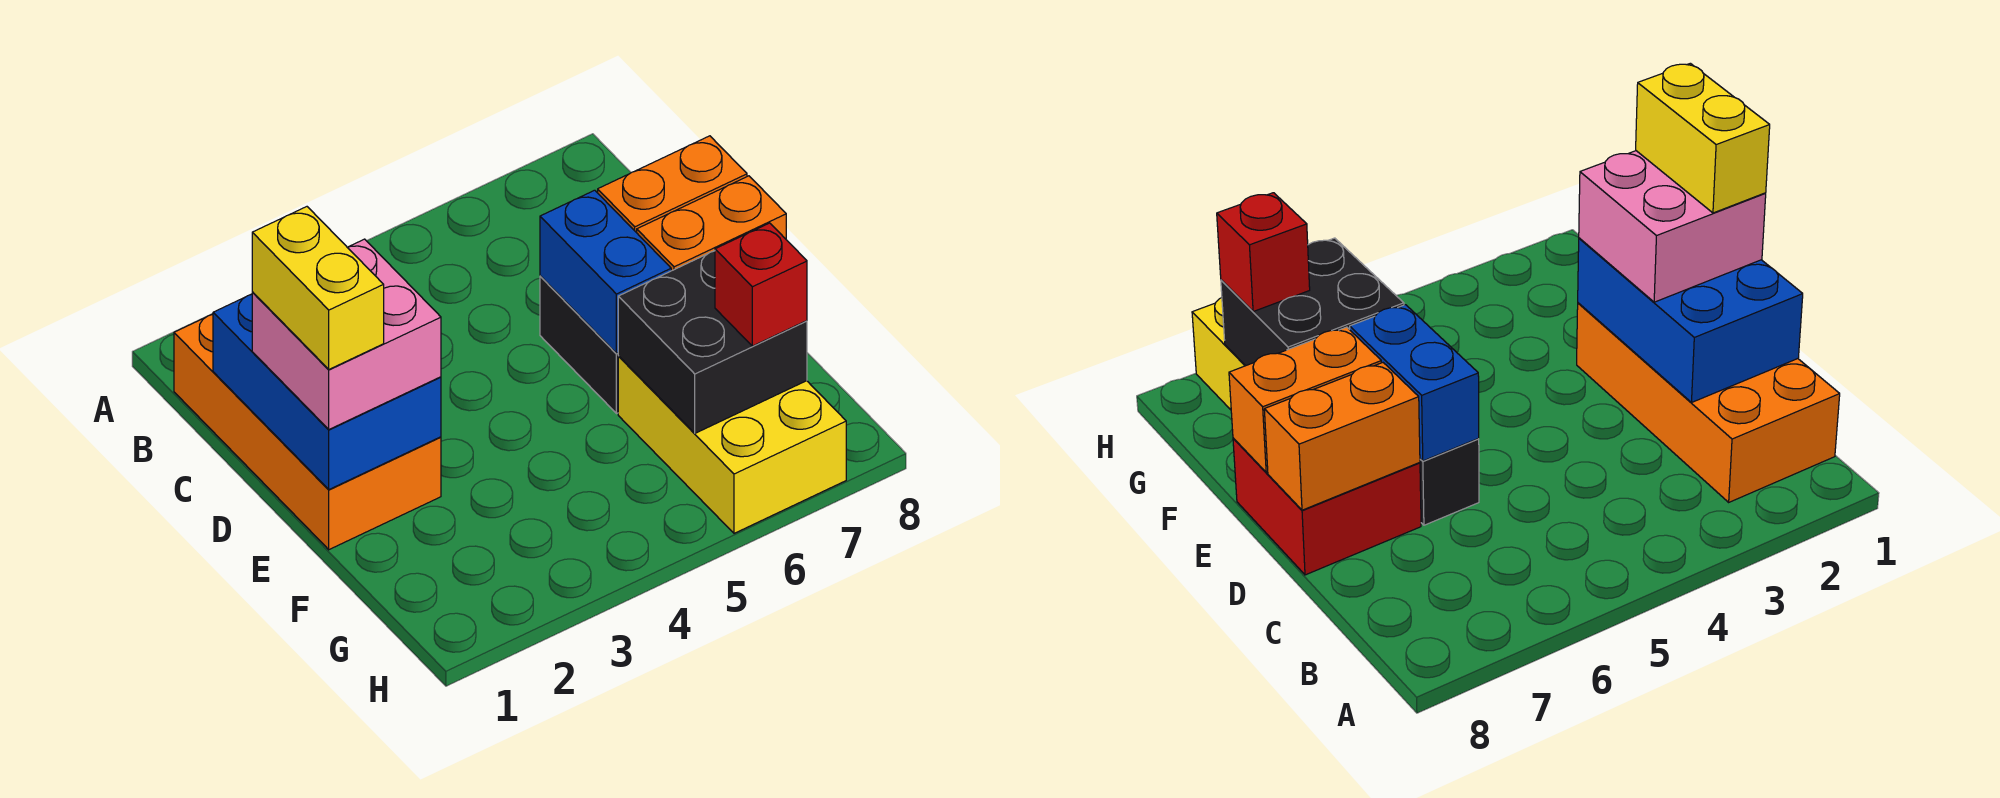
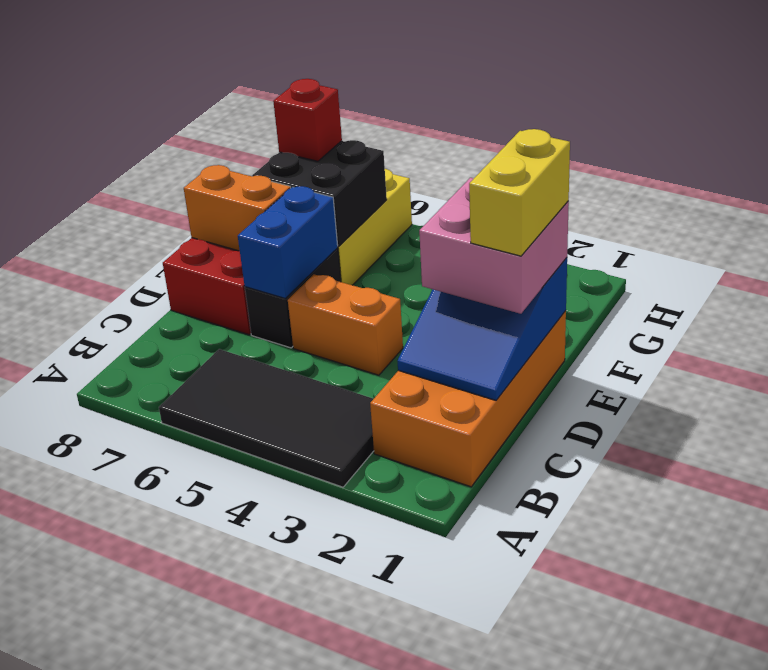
none -> black 2x4 tile [159,349,374,487]
blue 2x3 brick [213,294,441,489] -> blue 2x3 slope [398,258,567,400]
orange 1x2 brick [598,136,747,233] -> orange 1x2 brick moved to [288,274,403,375]

